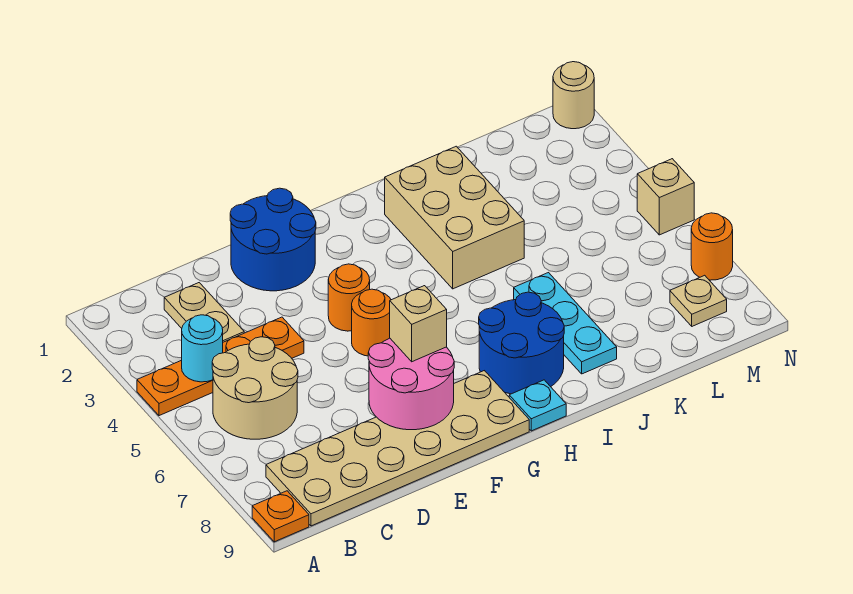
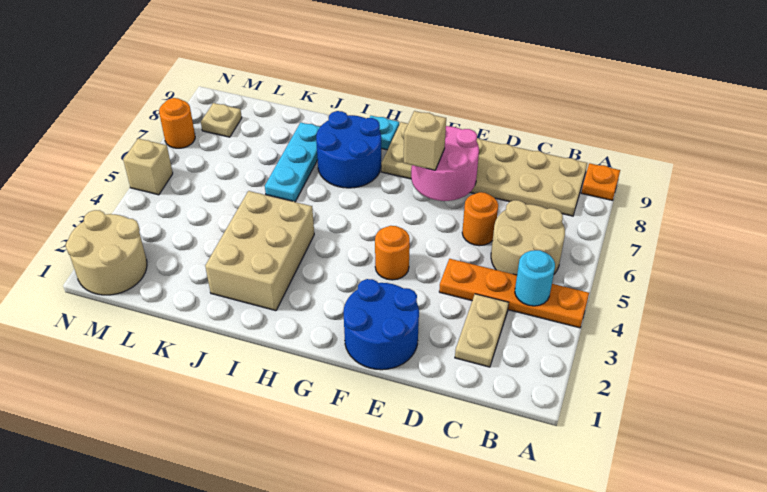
orange 1x1 round brick [352,289,391,356] -> orange 1x1 round brick moved to [462,192,498,246]
tan 1x1 round brick [553,62,594,129] -> tan 2x2 round brick [66,210,147,295]

